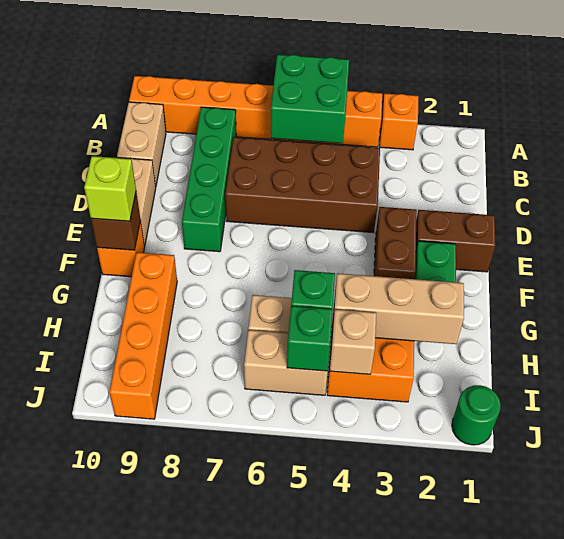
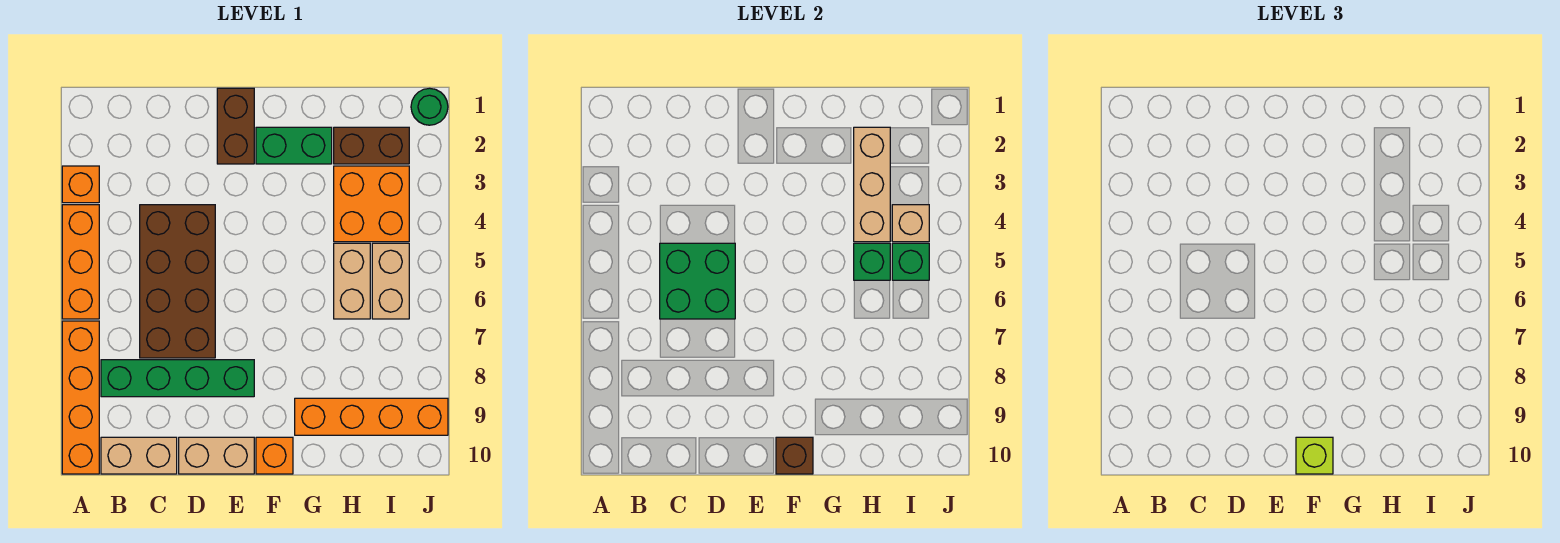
green 2x2 brick [271,55,349,143] -> green 2x2 brick moved to [660,243,735,319]
brown 1x2 brick [374,207,417,279] -> brown 1x2 brick moved to [334,127,409,164]

